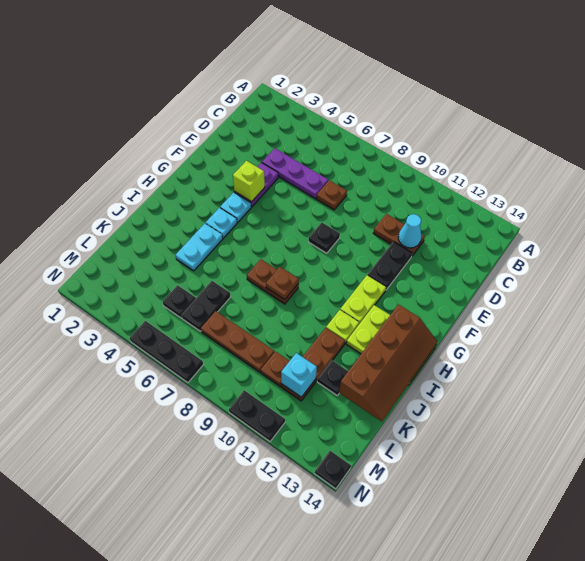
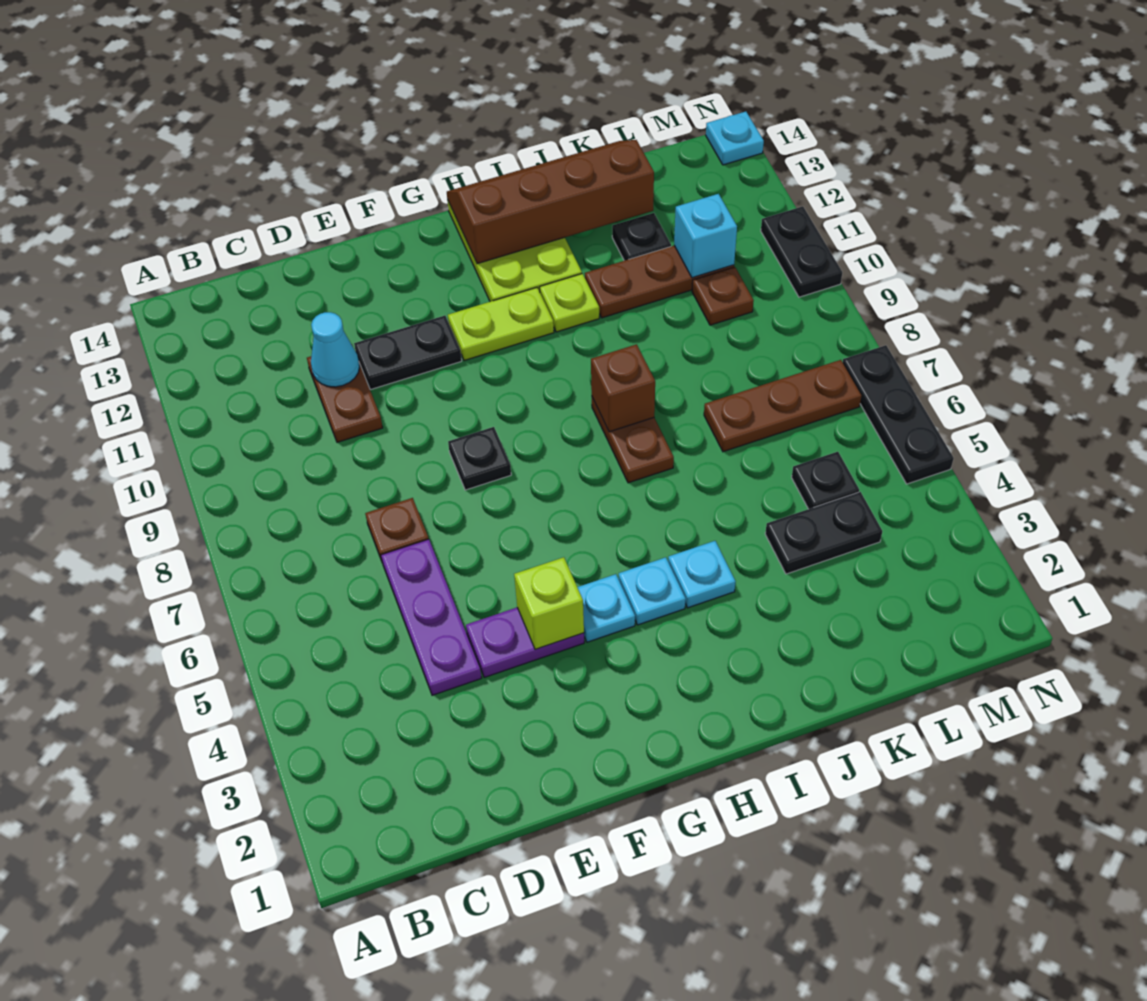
cyan 1x2 plate [175,224,223,271] -> cyan 1x1 plate [668,541,736,608]
brown 1x1 plate [266,267,299,300] -> brown 1x1 brick [591,344,655,432]
black 1x2 plate [182,281,231,331] -> black 1x2 plate moved to [765,492,882,574]
brown 1x3 plate [201,311,274,372] -> brown 1x3 plate turned to [704,360,861,452]
black 1x1 plate [315,451,351,489] -> cyan 1x1 plate [706,112,764,165]

